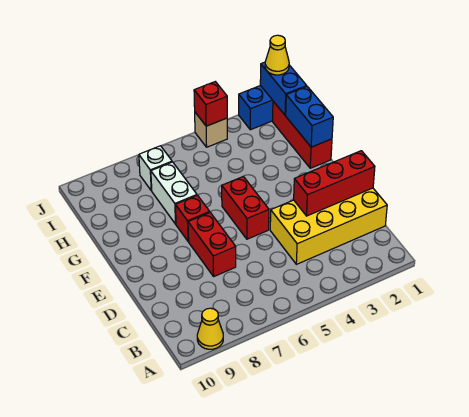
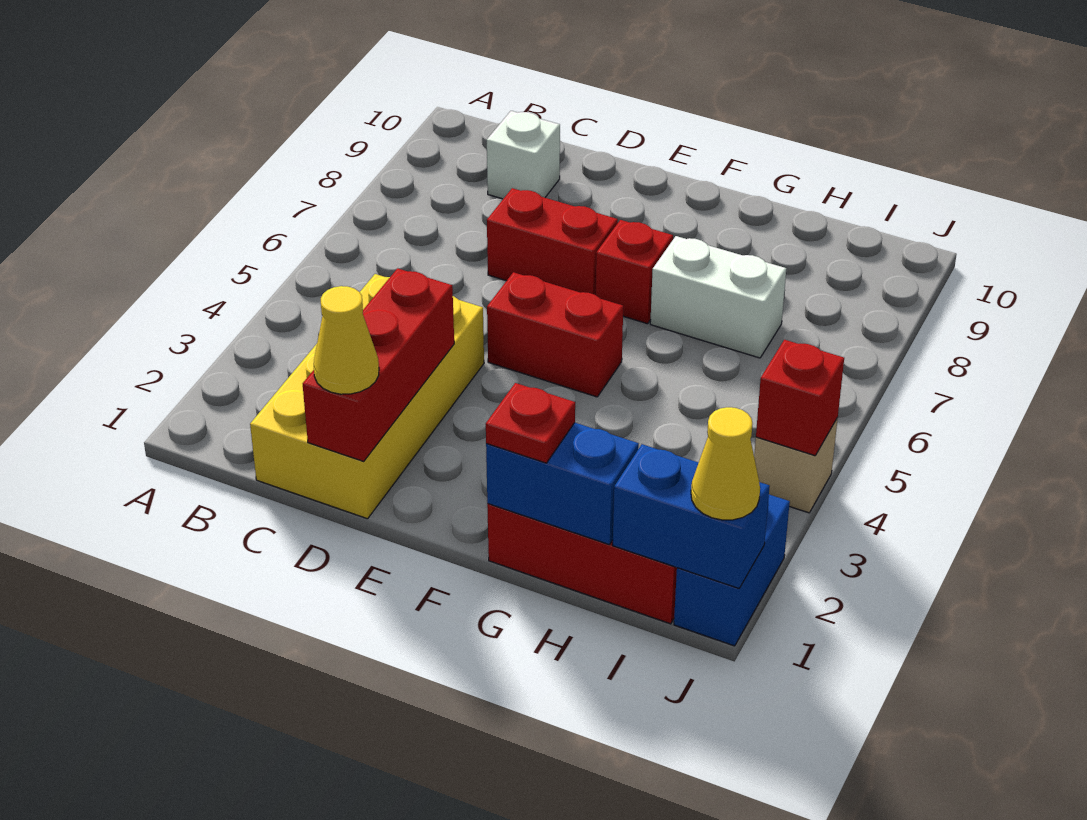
yellow 1x1 cone [197,308,223,349] -> yellow 1x1 cone moved to [314,286,379,394]
none -> red 1x1 plate [486,383,575,463]
white 1x1 brick [139,146,172,190] -> white 1x1 brick moved to [487,111,560,199]

